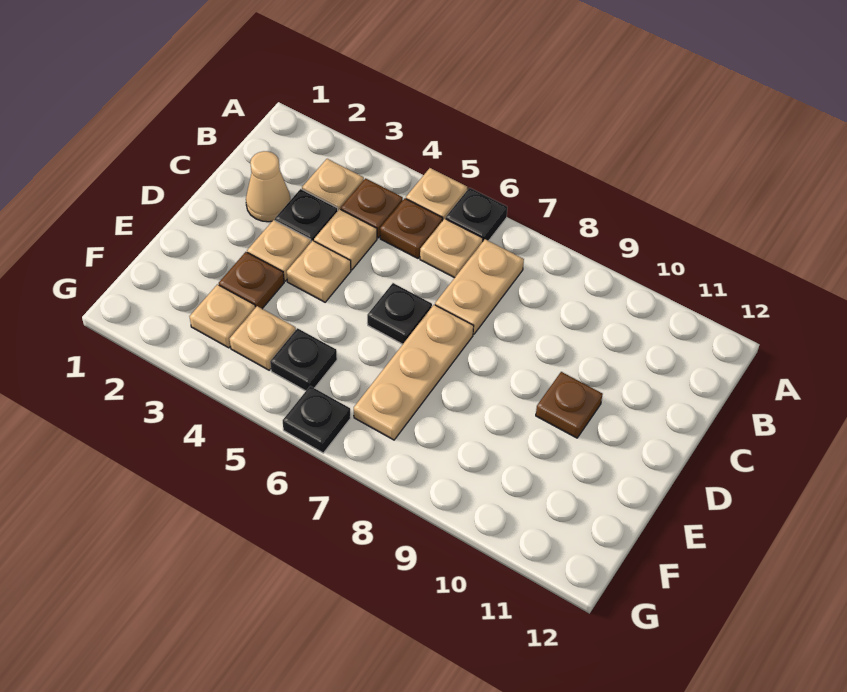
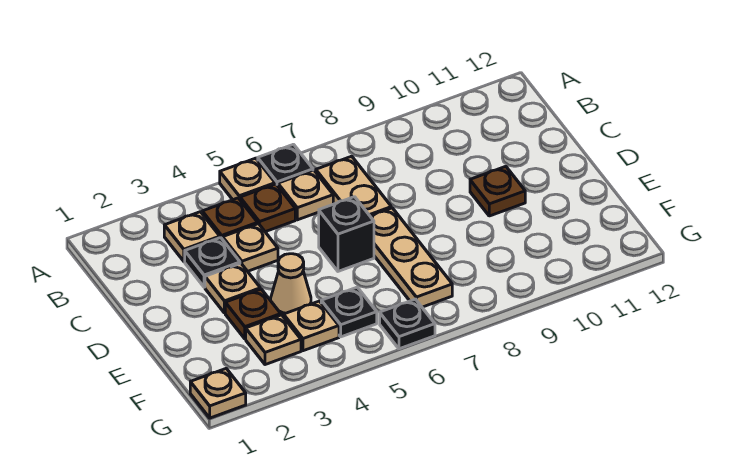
tan 1x1 cone [246,151,291,222] -> tan 1x1 cone moved to [271,254,311,317]
tan 1x1 plate [287,241,351,302] -> tan 1x1 plate moved to [190,369,246,418]
black 1x1 plate [367,283,432,344] -> black 1x1 brick [319,197,374,271]

